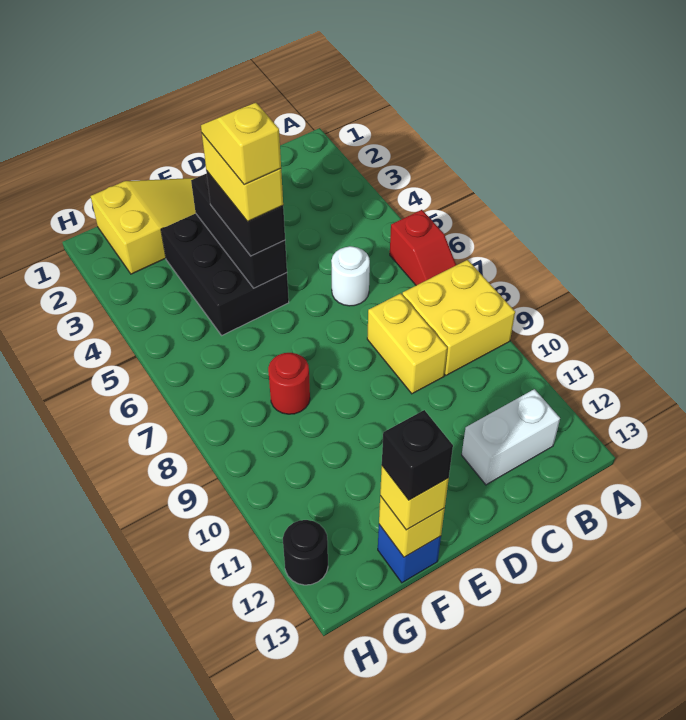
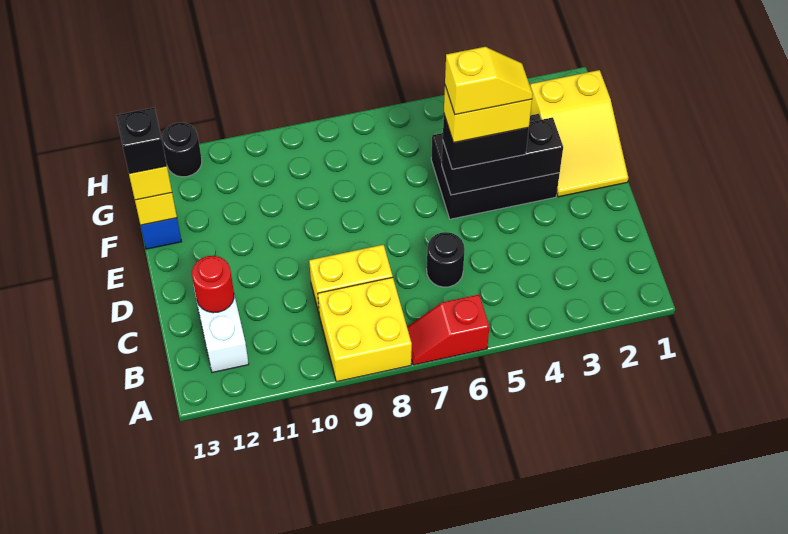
white 1x1 round brick [331,246,370,306] -> black 1x1 round brick [427,232,465,287]
red 1x1 round brick [268,353,310,414] -> red 1x1 round brick moved to [192,256,234,313]

